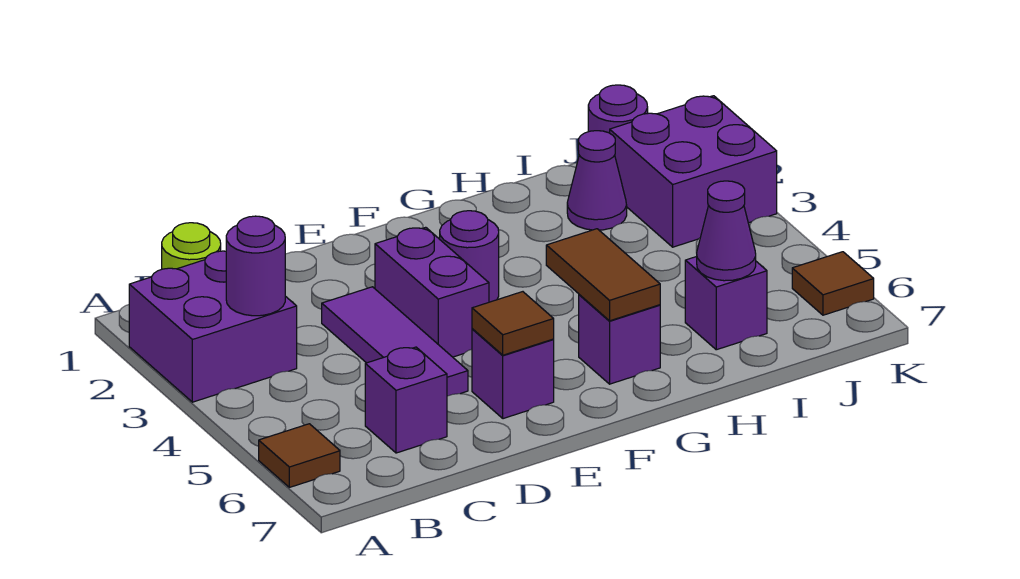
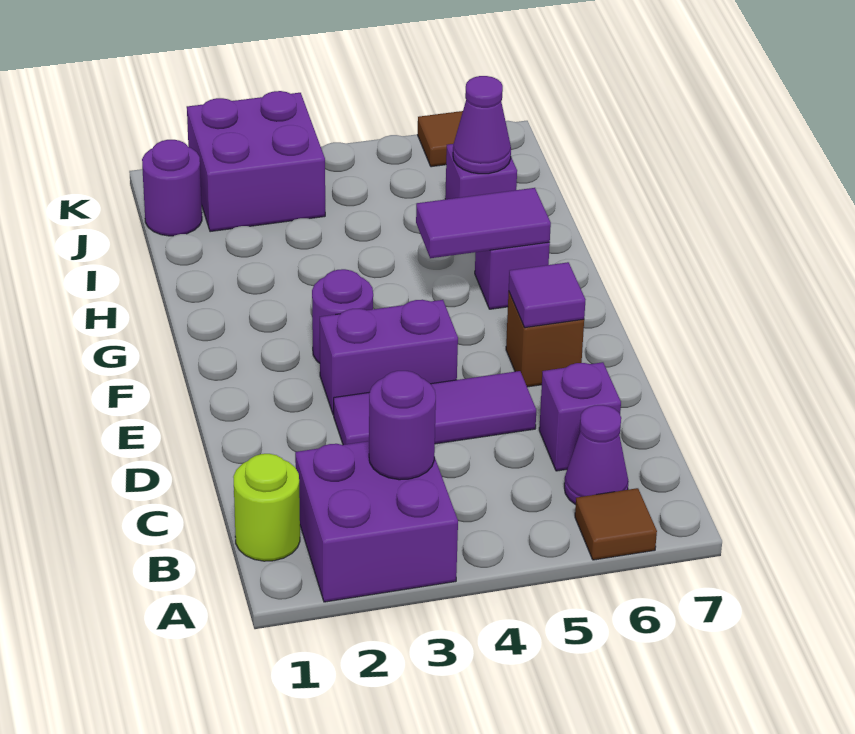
purple 1x1 brick [472,329,554,419] -> brown 1x1 brick [506,292,584,387]
brown 1x1 tile [472,292,554,355] -> purple 1x1 tile [509,262,585,328]
brown 1x2 tile [546,229,660,321] -> purple 1x2 tile [416,188,551,258]
purple 1x1 cone [567,131,627,230] -> purple 1x1 cone moved to [564,405,629,505]

